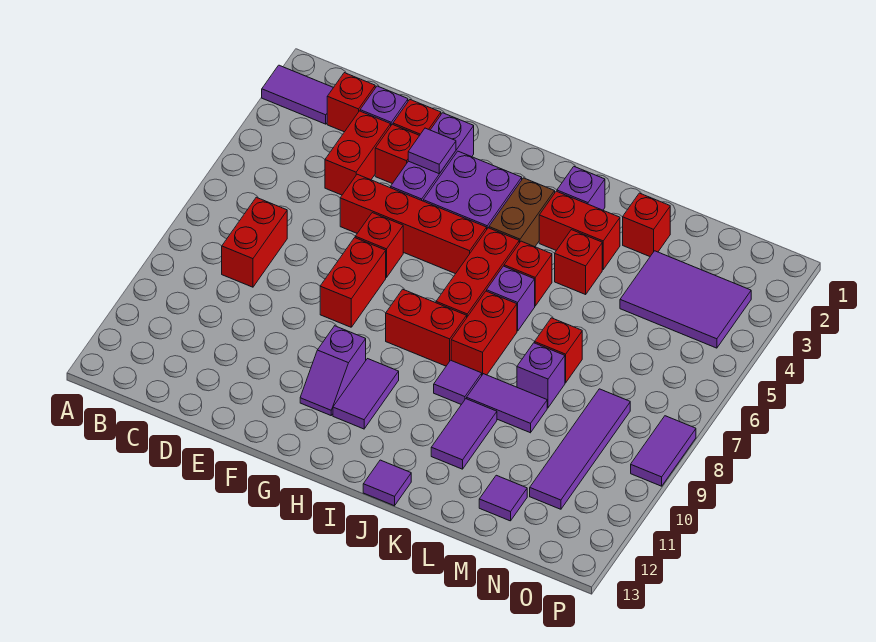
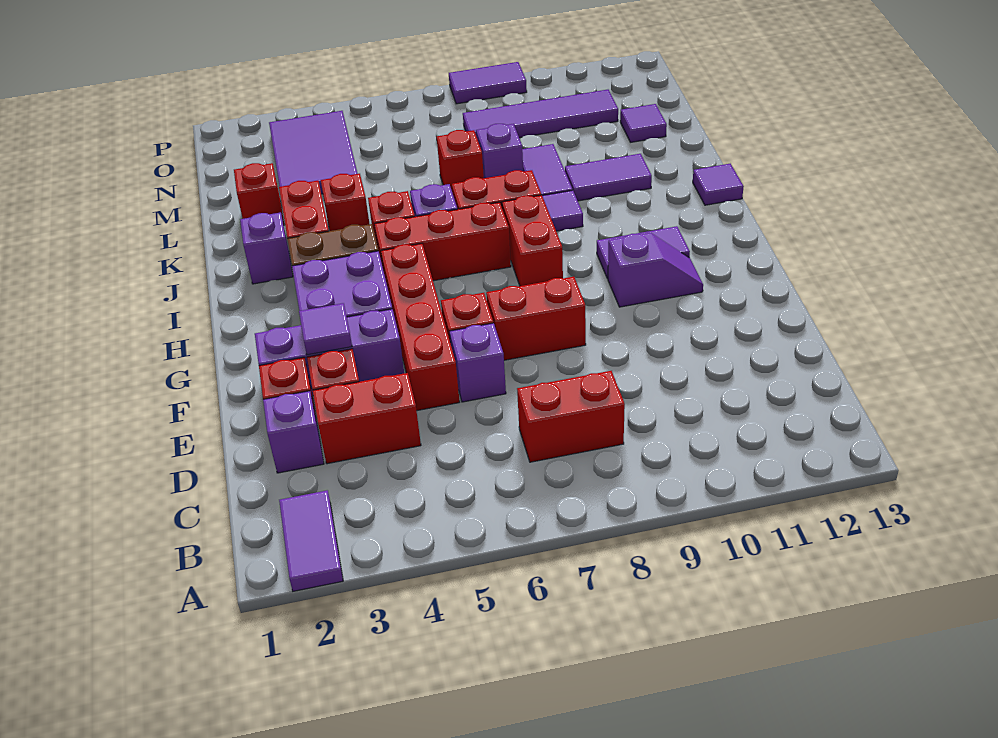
red 1x1 brick [327,73,375,132] -> none
none -> purple 1x1 brick [449,323,506,402]

